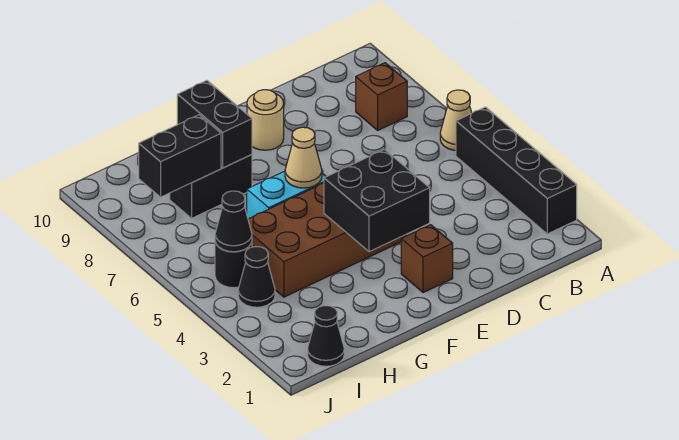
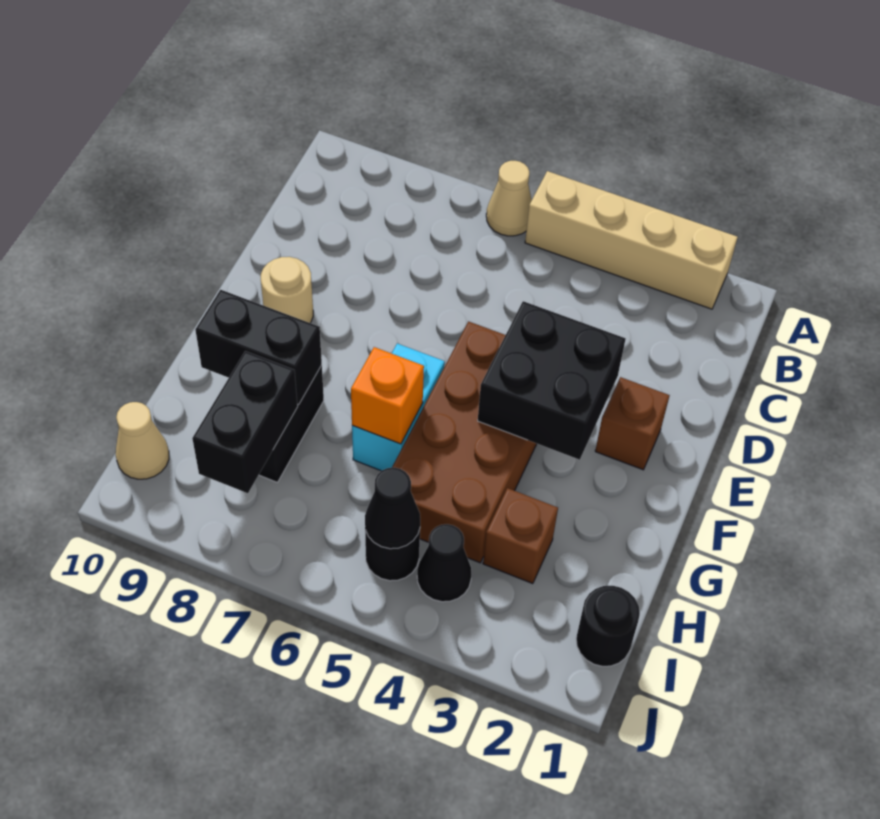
black 1x4 brick [456,107,577,234] -> tan 1x4 brick [525,171,738,309]
brown 1x1 brick [356,63,407,130] -> brown 1x1 brick moved to [483,488,558,584]
tan 1x1 cone [285,127,322,188] -> tan 1x1 cone moved to [116,402,169,479]
none -> orange 1x1 brick [351,347,424,444]
black 1x1 cone [308,306,344,366] -> black 1x1 round brick [576,586,640,666]

